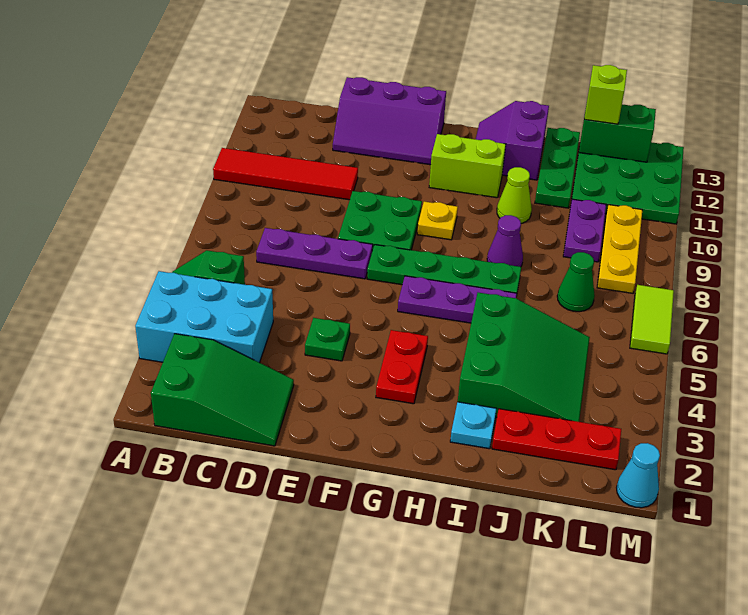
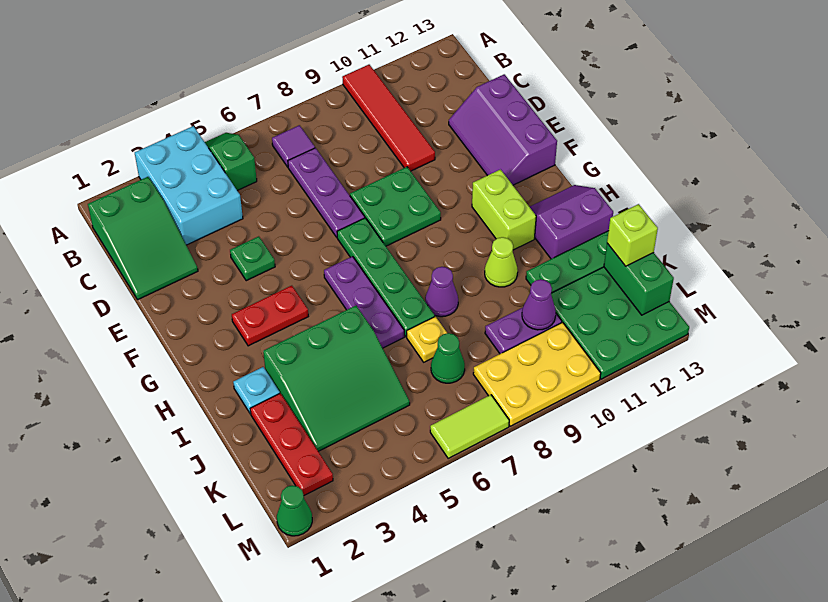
none -> purple 1x1 tile [272,125,315,167]
yellow 1x1 plate [417,202,458,240] -> yellow 1x1 plate moved to [407,317,447,362]
none -> purple 1x1 cone [522,279,556,330]
yellow 1x3 plate [597,205,642,293] -> yellow 2x3 plate [473,322,601,426]
cyan 1x1 cone [617,443,660,508] -> green 1x1 cone [277,485,312,536]

